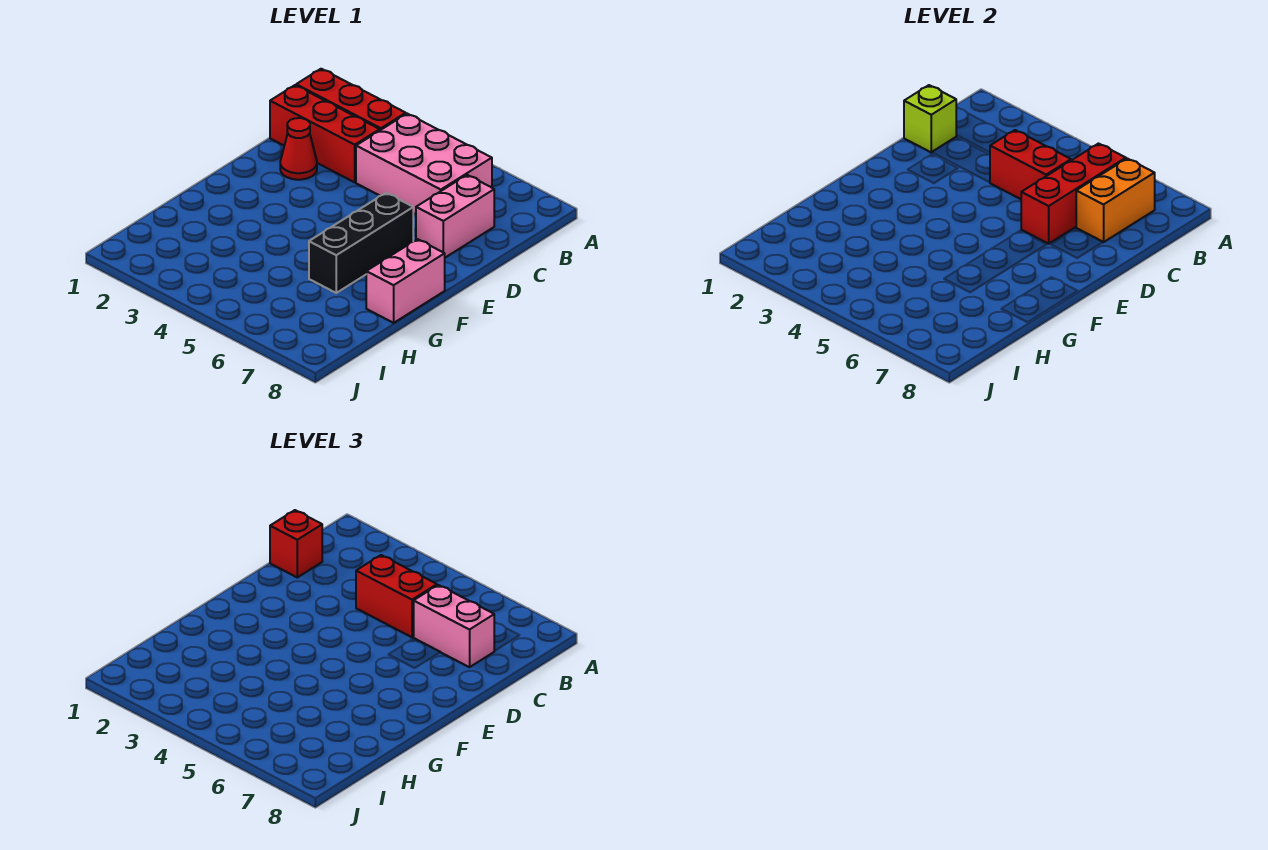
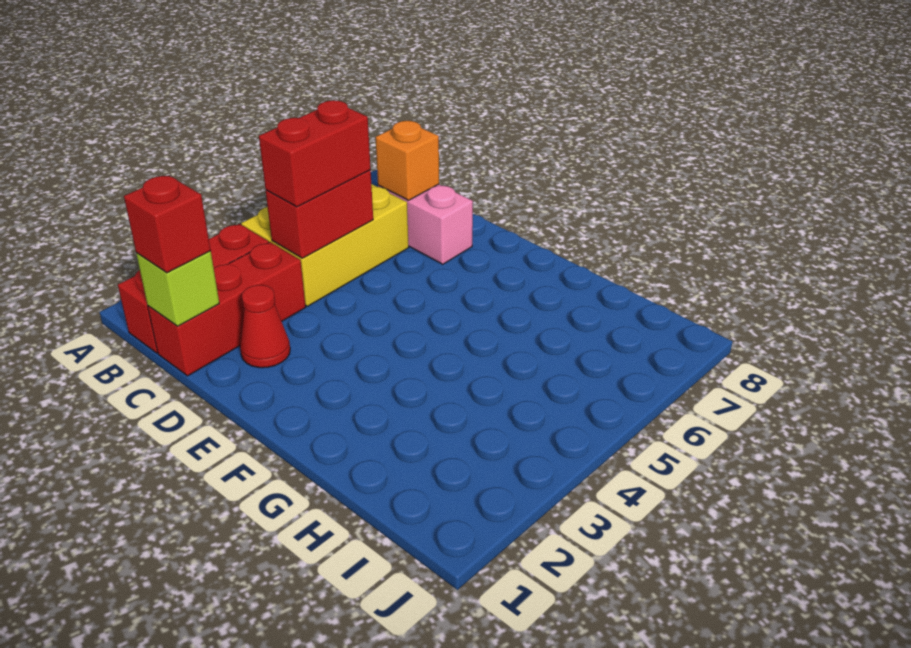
pink 2x3 brick [356,114,492,214] -> yellow 2x3 brick [241,184,409,306]
red 1x3 brick [1021,144,1126,244] -> none
orange 1x2 brick [1076,158,1155,242] -> orange 1x1 brick [376,121,439,200]
pink 1x2 brick [414,585,494,667] -> none
black 1x3 brick [309,193,413,293] -> none
pink 1x2 brick [366,239,445,323] -> none

